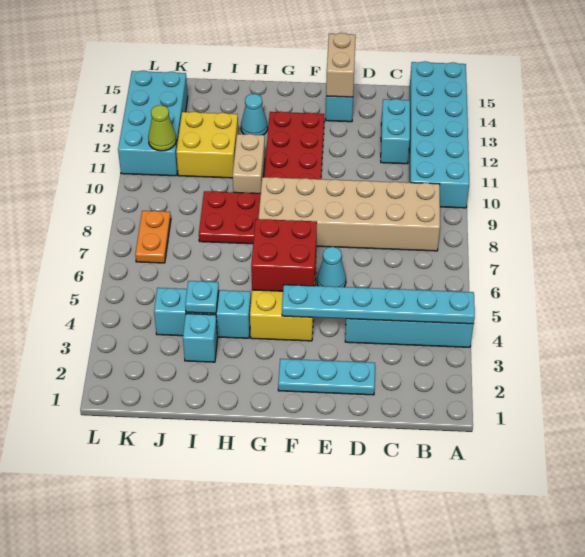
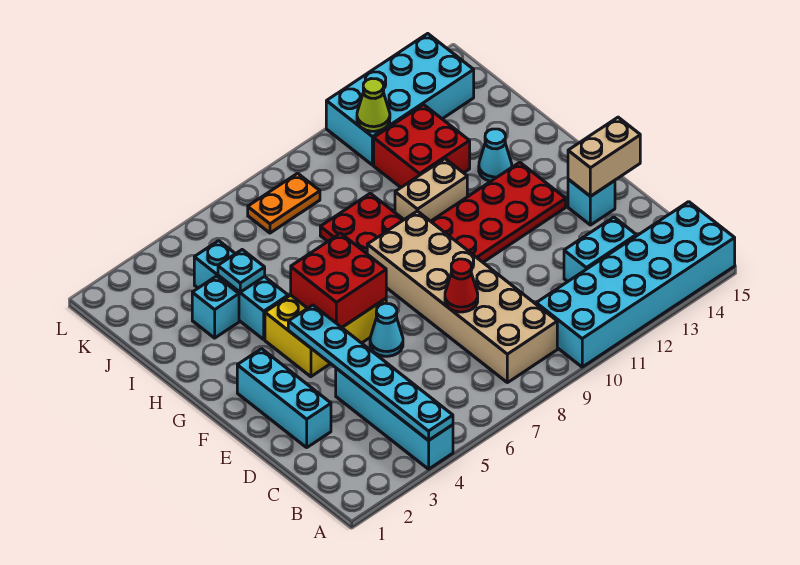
cyan 1x3 plate [278,359,375,395] -> cyan 1x3 brick [237,349,331,447]
none -> red 1x1 cone [445,259,478,312]
yellow 2x2 brick [176,112,238,178] -> red 2x2 brick [374,105,470,187]

